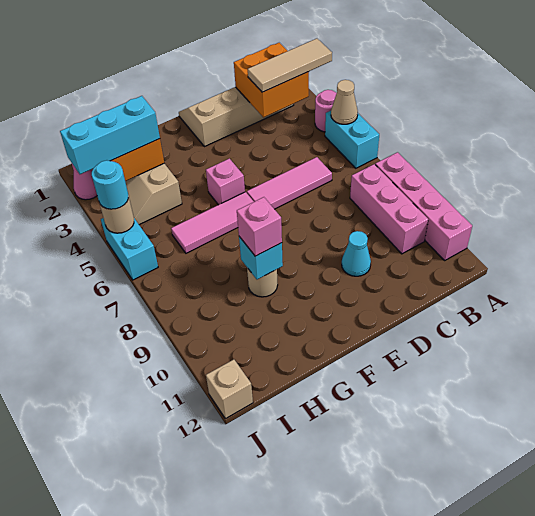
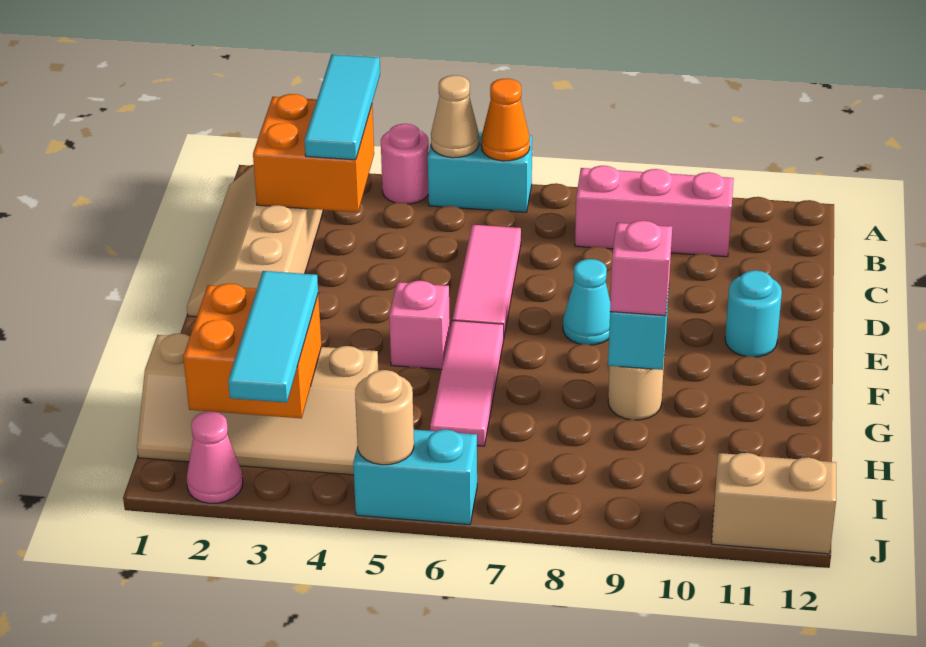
tan 1x3 tile [248,39,332,92] -> cyan 1x3 tile [305,55,380,160]
none -> orange 1x1 cone [481,78,530,161]
pink 1x4 brick [375,152,472,260] -> none
cyan 1x1 cone [342,231,371,276] -> cyan 1x1 cone moved to [563,259,610,345]
cyan 1x3 brick [60,96,160,174] -> cyan 1x3 tile [228,271,318,403]
cyan 1x1 round brick [92,160,128,209] -> cyan 1x1 round brick moved to [725,270,782,357]
tan 1x1 brick [206,359,253,419] -> tan 1x2 brick [712,453,836,554]

